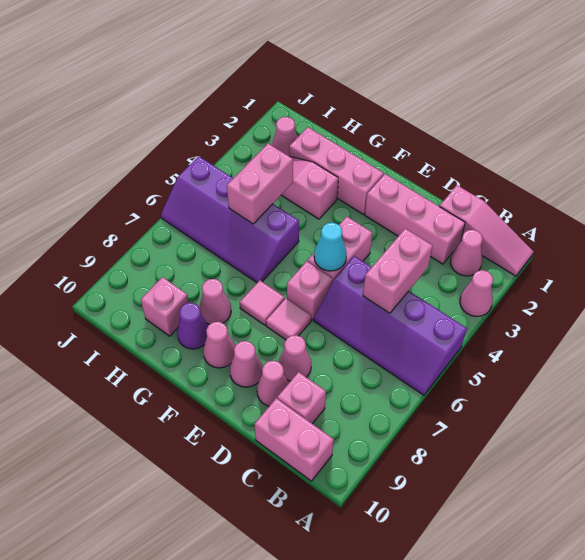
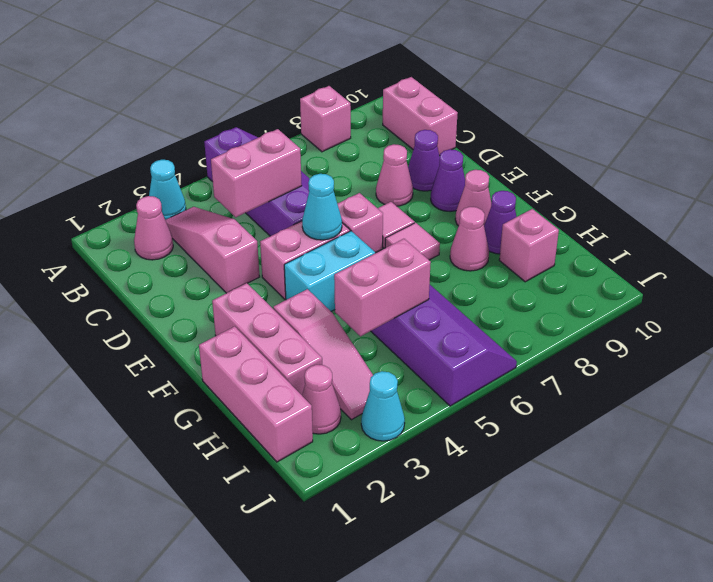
pink 1x3 slope [440,185,534,276] -> pink 1x3 slope moved to [165,207,260,293]
pink 1x1 cone [460,270,493,317] -> cyan 1x1 cone [149,160,186,220]
pink 1x3 brick [365,174,465,264] -> pink 1x3 brick moved to [199,326,313,462]
pink 1x1 brick [277,372,326,424] -> pink 1x1 brick moved to [300,86,351,152]
pink 1x1 cone [257,361,289,406] -> purple 1x1 cone [408,130,440,191]
pink 1x1 cone [230,341,263,387] -> purple 1x1 cone [431,149,465,212]
none -> cyan 1x2 brick [284,231,375,311]
none -> cyan 1x1 cone [361,371,405,441]

